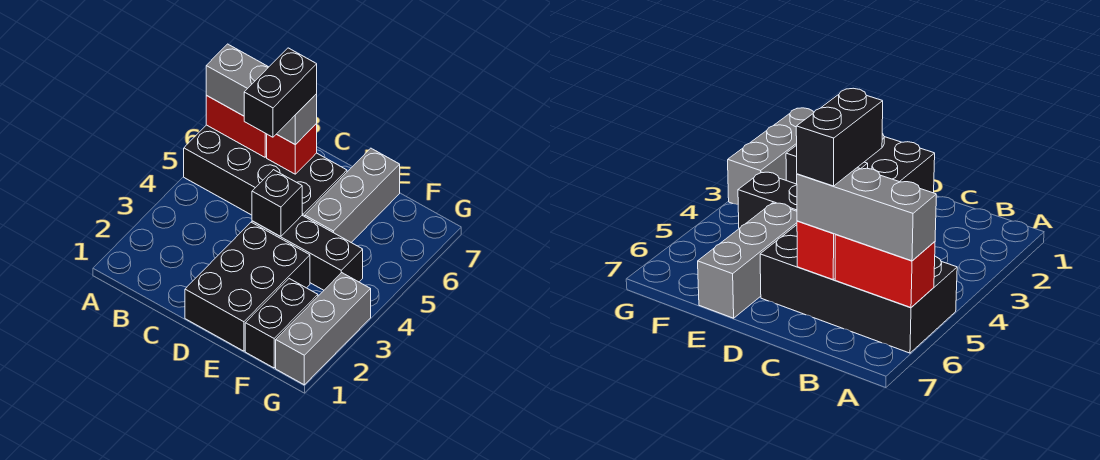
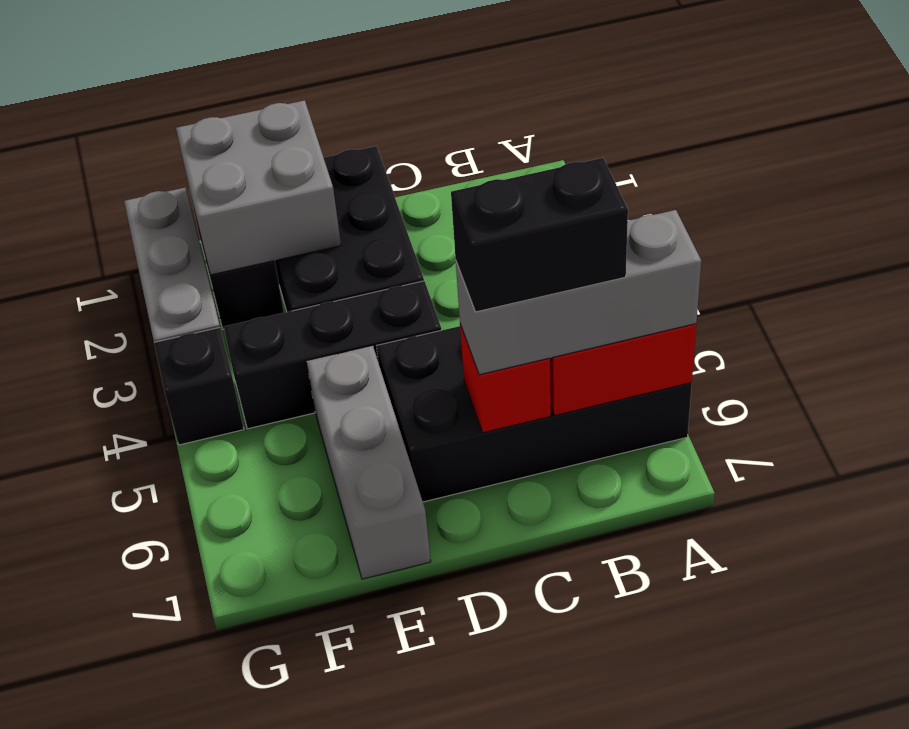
black 1x2 brick [244,48,317,137] -> black 1x2 brick turned to [451,158,628,312]
black 1x1 brick [252,170,302,237] -> black 1x1 brick moved to [154,327,244,445]
none -> grey 2x2 brick [176,100,341,275]

